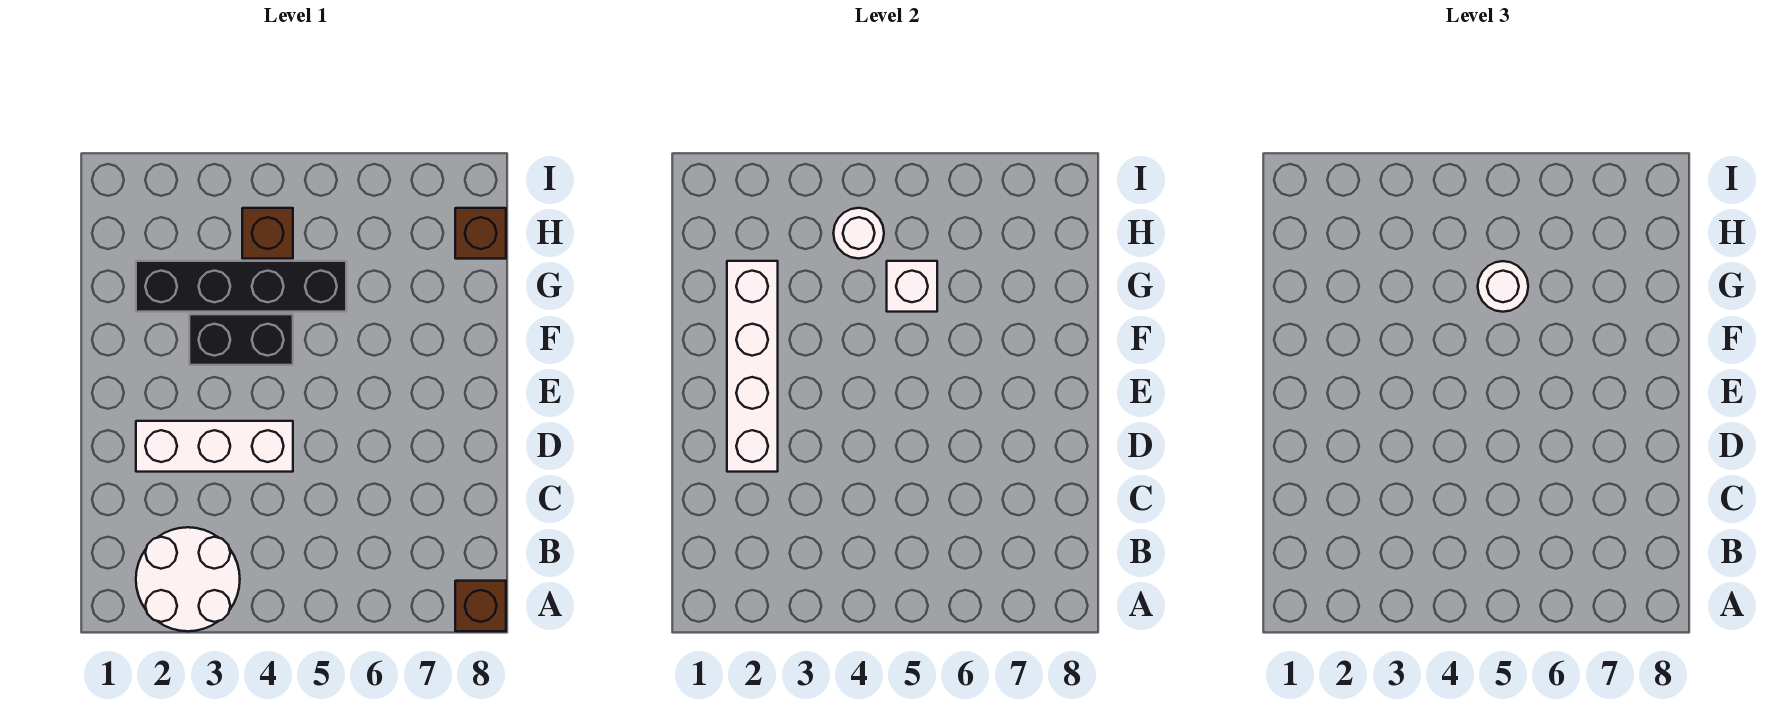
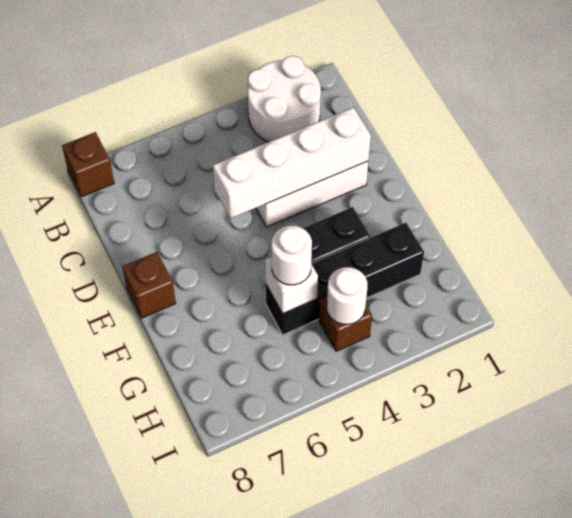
white 1x4 brick [727,261,778,472] -> white 1x4 brick turned to [213,107,371,219]
brown 1x1 brick [455,208,506,259] -> brown 1x1 brick moved to [122,252,176,318]

